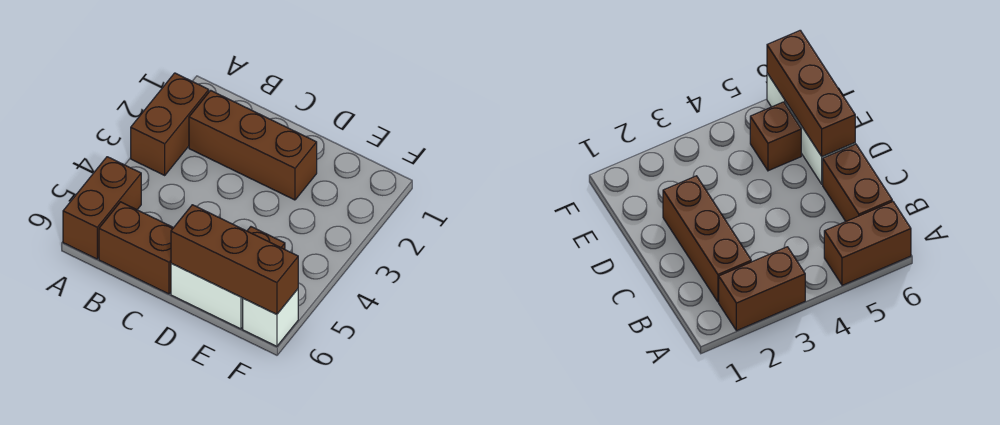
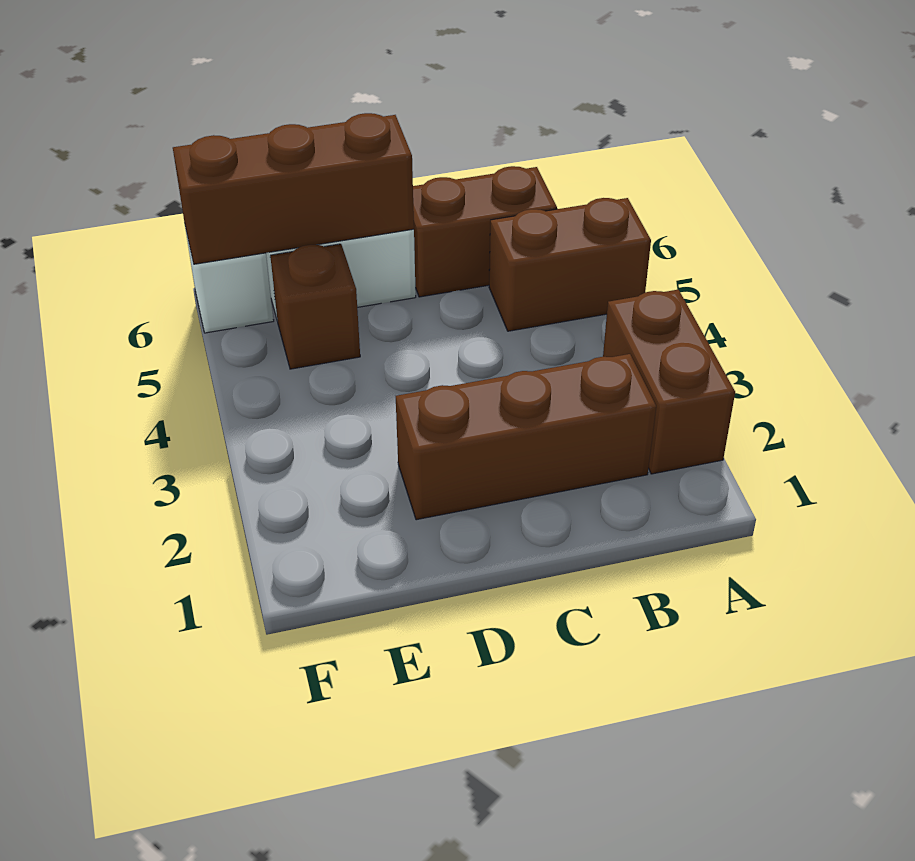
brown 1x2 brick [63,157,141,259] -> brown 1x2 brick turned to [489,198,651,331]

